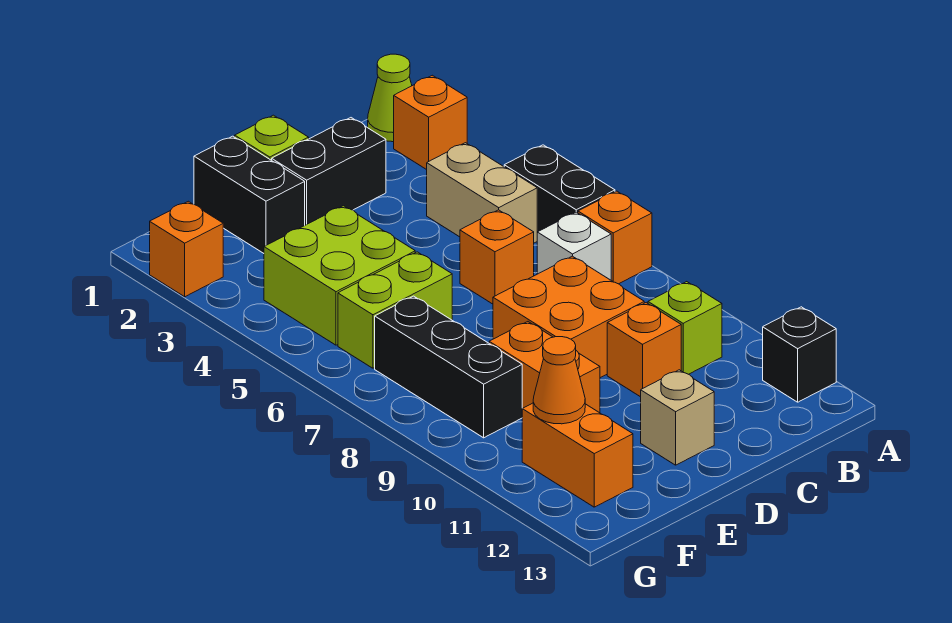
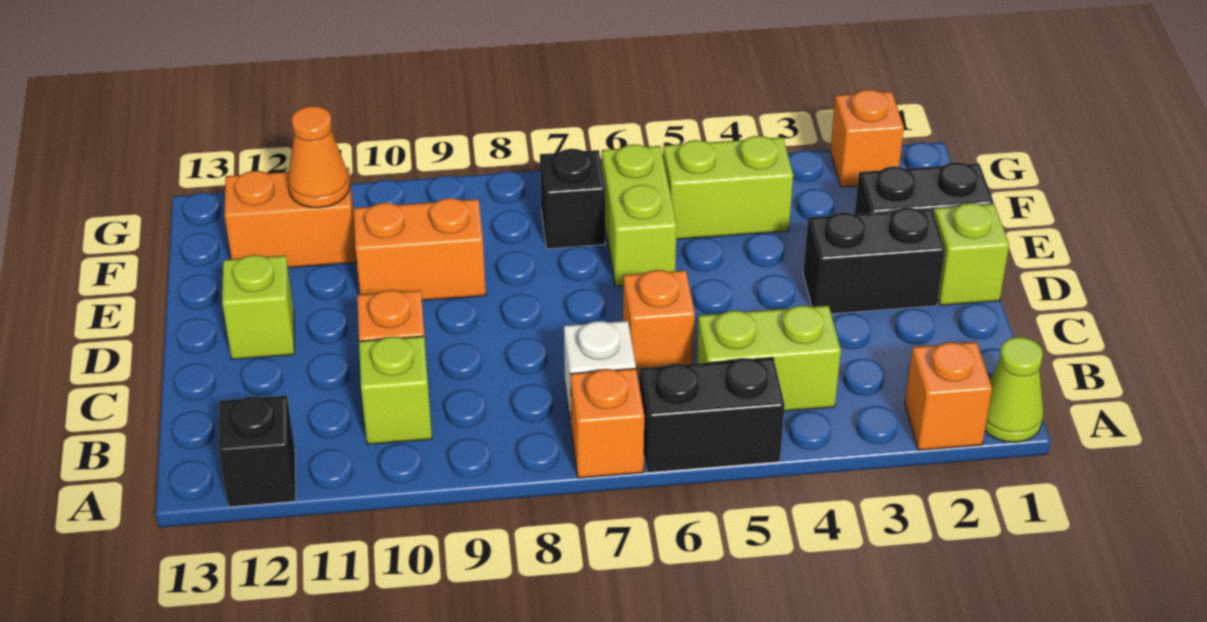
tan 1x2 brick [427,143,537,243] -> lime 1x2 brick [697,306,841,411]
black 1x2 brick [272,118,386,225] -> black 1x2 brick turned to [803,208,945,314]
orange 2x2 brick [493,256,644,378] -> none
tan 1x1 brick [641,370,714,465] -> lime 1x1 brick [222,255,294,359]
lime 2x2 brick [264,206,415,345] -> lime 1x2 brick [663,136,793,239]
black 1x3 brick [375,296,522,438] -> black 1x1 brick [540,149,605,249]

